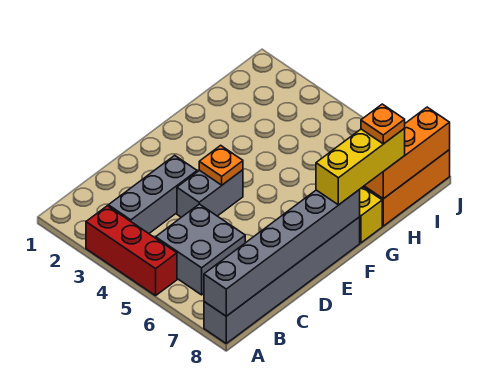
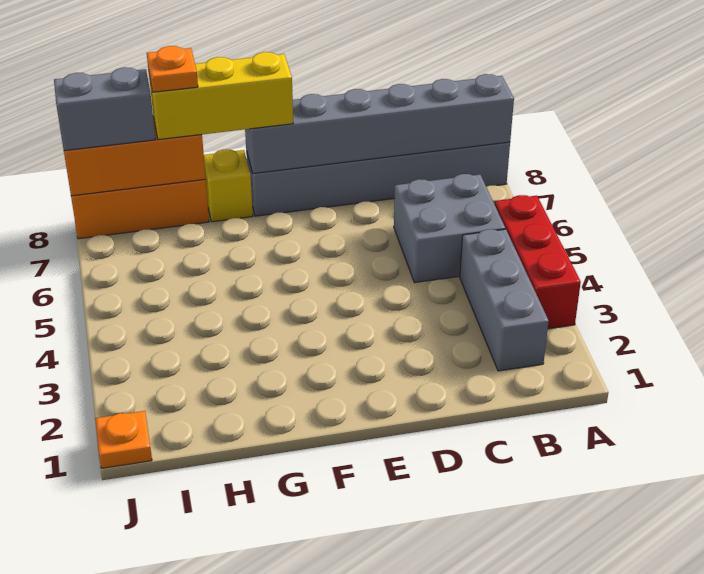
grey 1x3 brick [108,155,197,234] -> grey 1x3 brick turned to [460,229,549,371]
grey 1x2 brick [177,170,243,217] -> grey 1x2 brick moved to [54,67,156,151]
orange 1x1 plate [199,145,243,185] -> orange 1x1 plate moved to [95,411,152,468]

